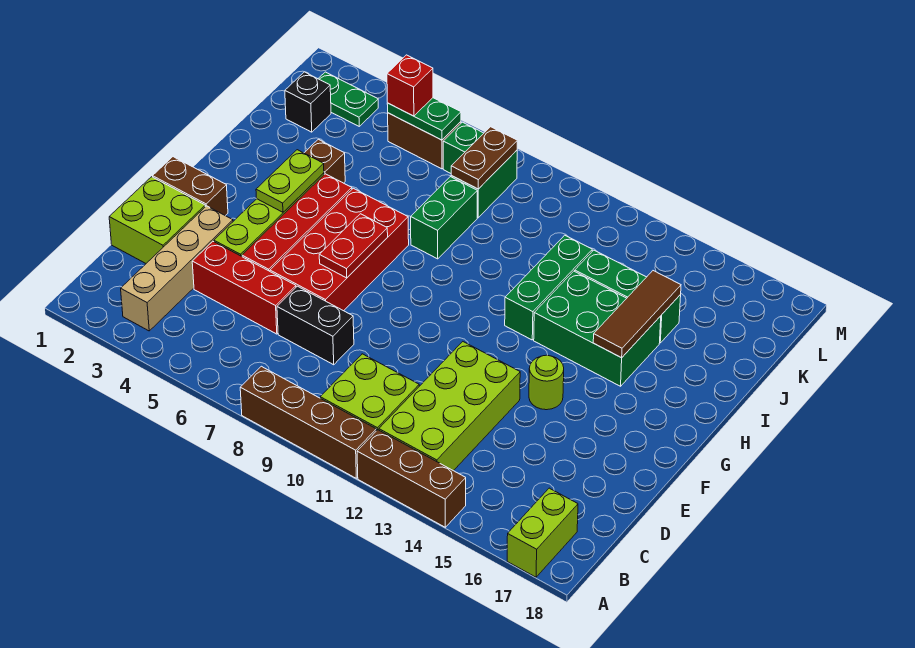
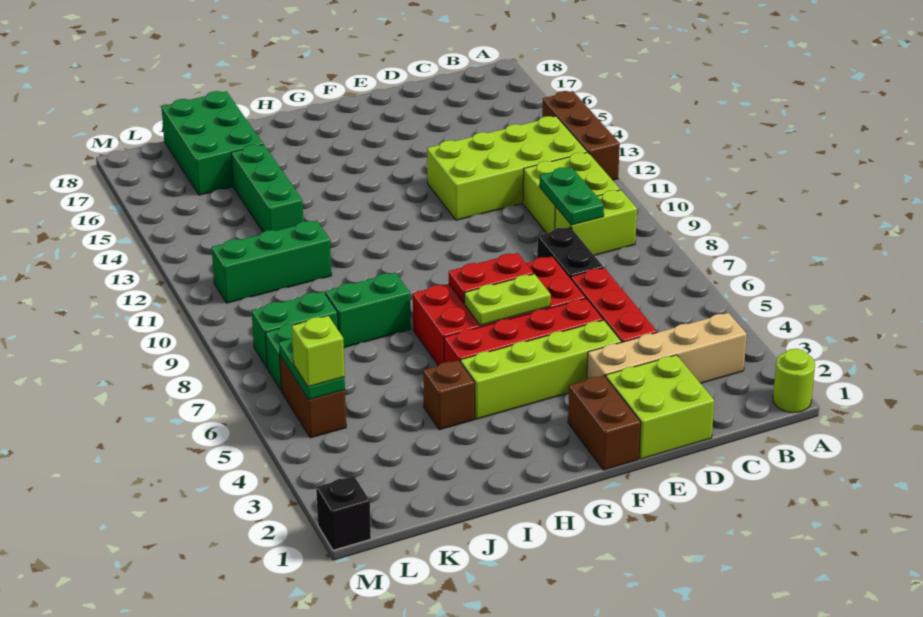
brown 1x4 brick [240,366,376,478] -> none
lime 1x2 brick [507,488,578,577] -> lime 1x2 brick moved to [555,190,637,256]
lime 1x1 round brick [529,355,564,410] -> lime 1x1 round brick moved to [773,349,815,412]
lime 1x2 plate [256,150,324,212] -> lime 1x2 plate moved to [465,274,551,325]
green 1x3 brick [505,235,592,340] -> green 1x3 brick moved to [212,221,332,303]
green 2x3 brick [534,271,661,386] -> green 2x3 brick moved to [161,91,263,195]
brown 1x3 tile [593,271,681,358] -> none
black 1x1 brick [285,72,331,132] -> black 1x1 brick moved to [316,476,371,550]
brown 1x2 plate [451,127,517,189] -> none
green 1x2 plate [318,72,378,126] -> green 1x2 plate moved to [539,167,604,225]
red 1x1 brick [387,55,433,116] -> lime 1x1 brick [292,316,345,387]

